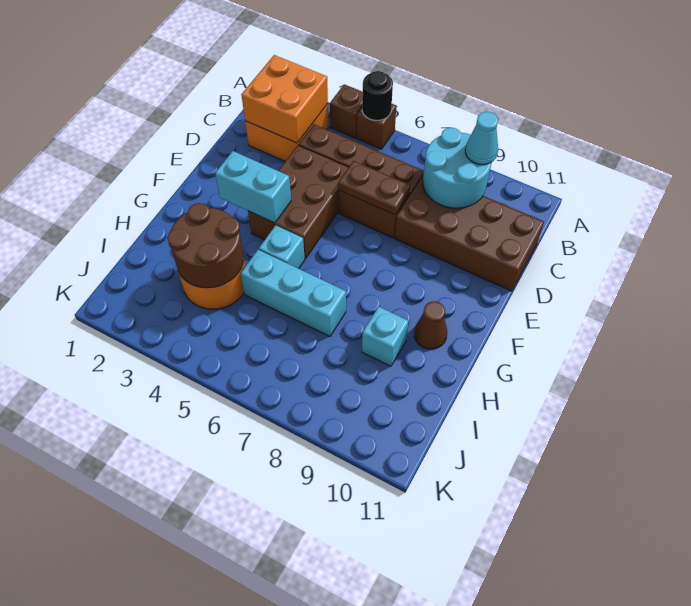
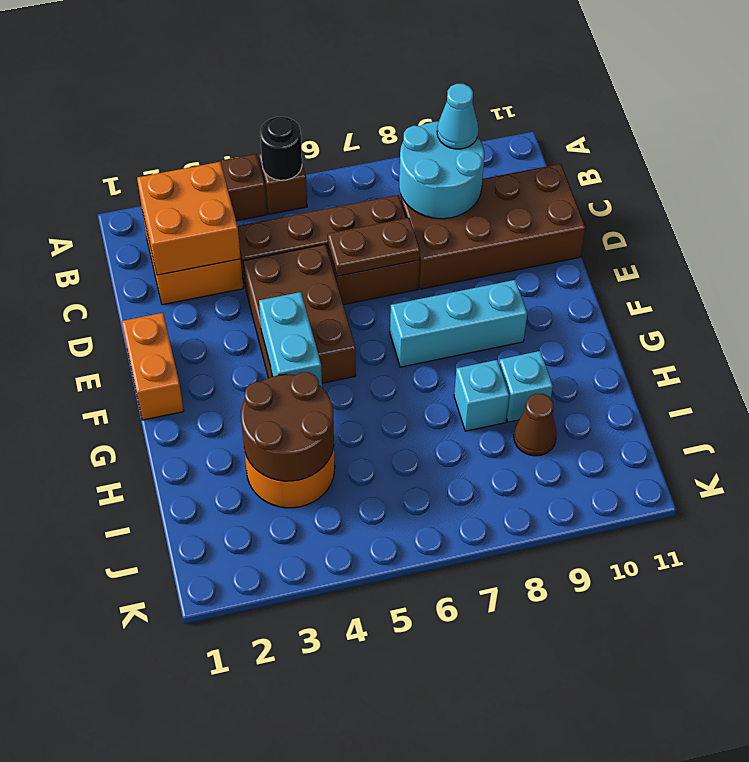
none -> orange 1x2 brick [122,313,184,420]
cyan 1x2 brick [215,151,291,223] -> cyan 1x2 brick turned to [259,292,322,387]
cyan 1x1 brick [259,225,305,269] -> cyan 1x1 brick moved to [454,360,509,431]
brown 1x1 cone [414,301,447,349] -> brown 1x1 cone moved to [514,394,557,456]
cyan 1x3 brick [240,250,346,336] -> cyan 1x3 brick moved to [390,280,527,367]

